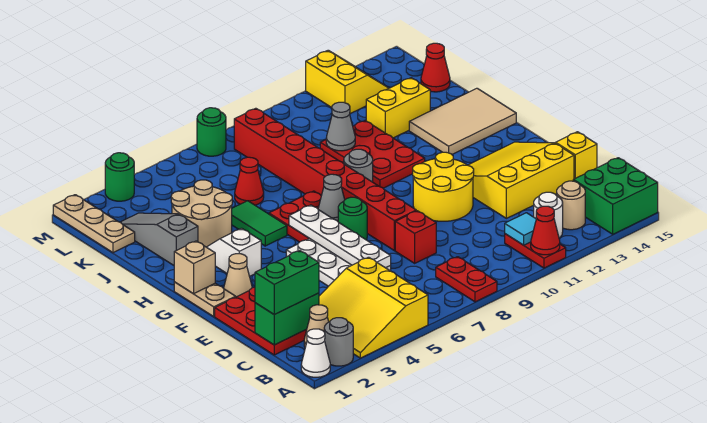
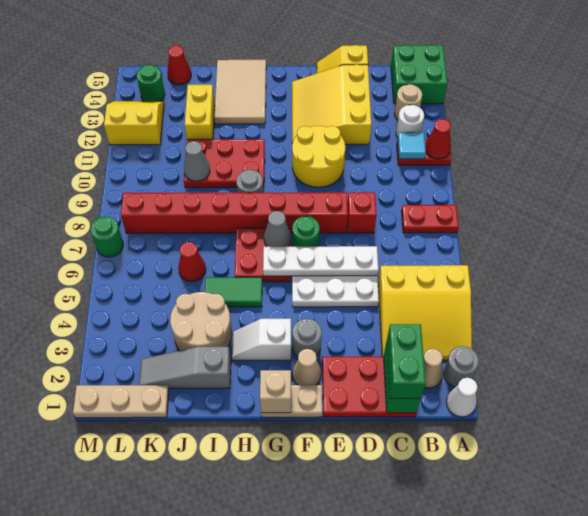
none -> grey 1x1 round brick [292,319,322,357]
green 1x1 round brick [105,153,134,201] -> green 1x1 round brick moved to [137,65,165,101]

